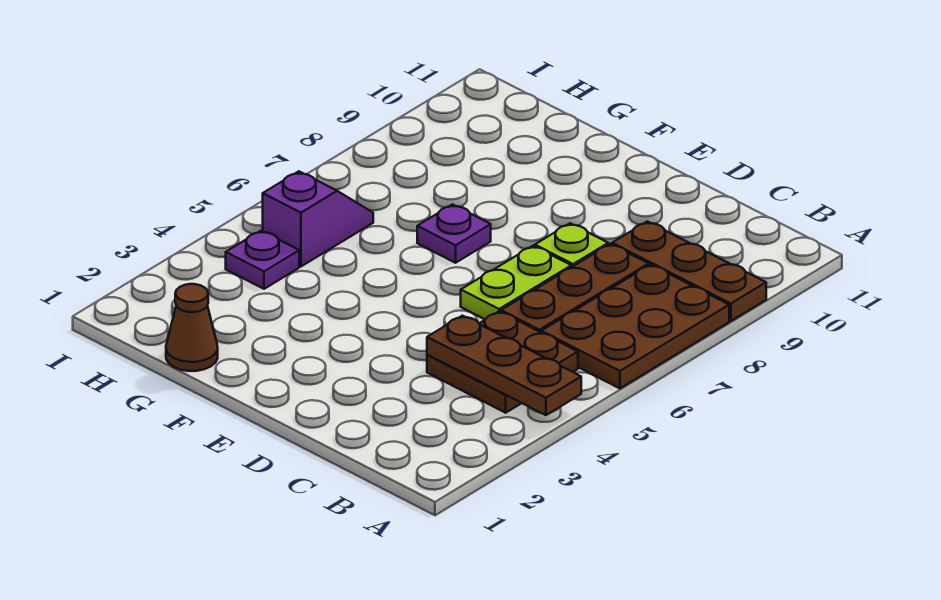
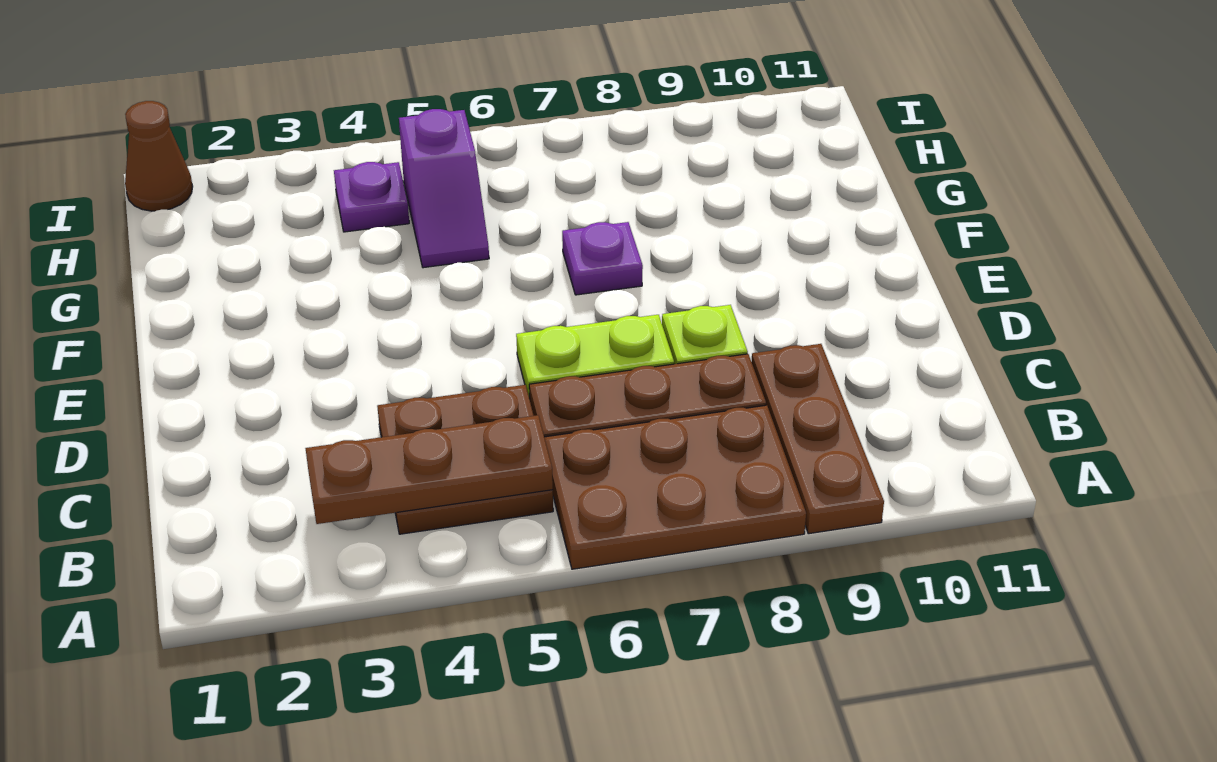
brown 1x3 plate [427,316,581,415] -> brown 1x3 plate turned to [305,415,553,524]
brown 1x1 cone [166,284,218,371] -> brown 1x1 cone moved to [125,101,193,211]
purple 1x2 slope [263,171,373,266] -> purple 1x2 slope turned to [399,109,489,268]

